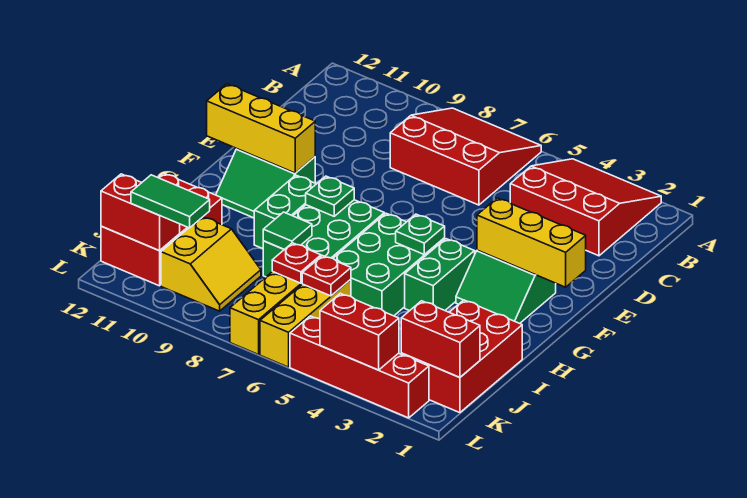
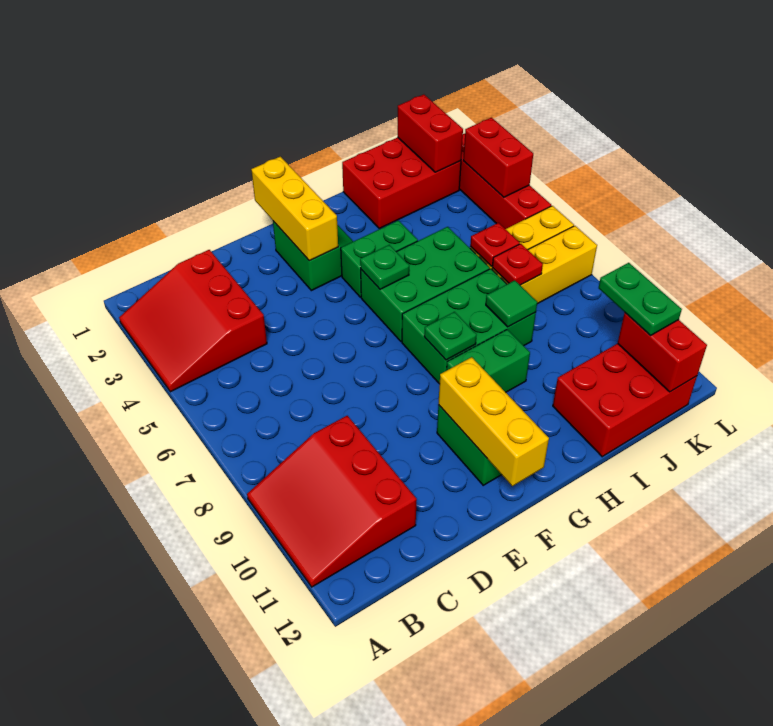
red 3x3 slope [390,108,541,205] -> red 3x3 slope moved to [247,416,417,587]
yellow 2x2 slope [161,217,261,311] -> none
green 1x2 tile [131,175,210,228] -> green 1x2 plate [599,263,682,335]

